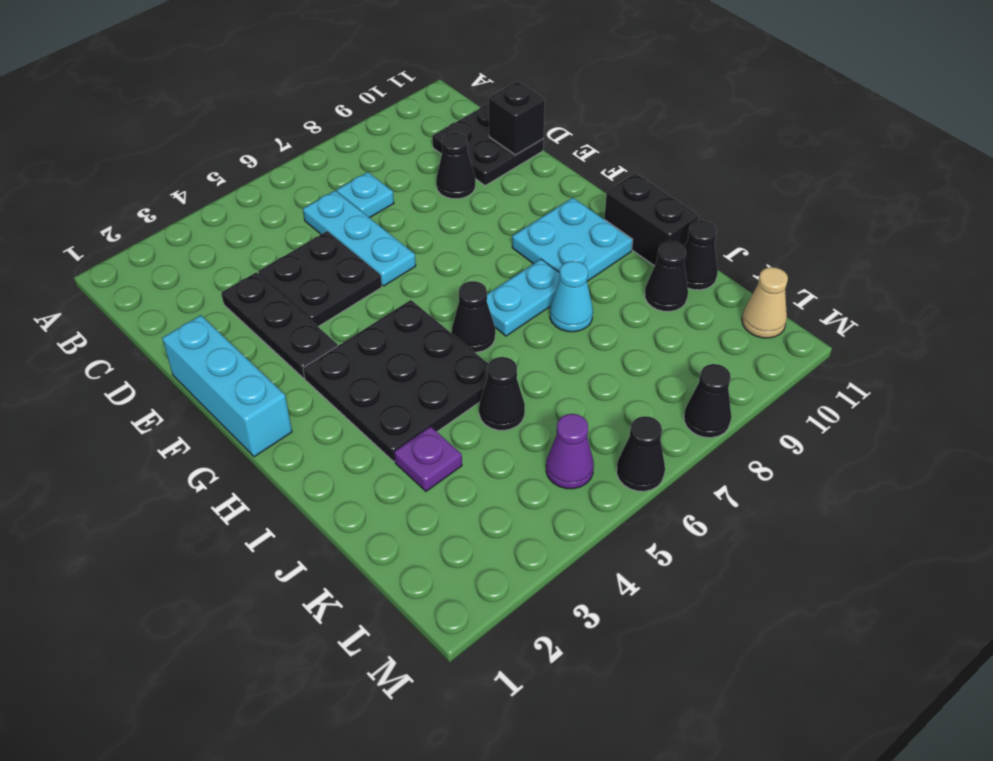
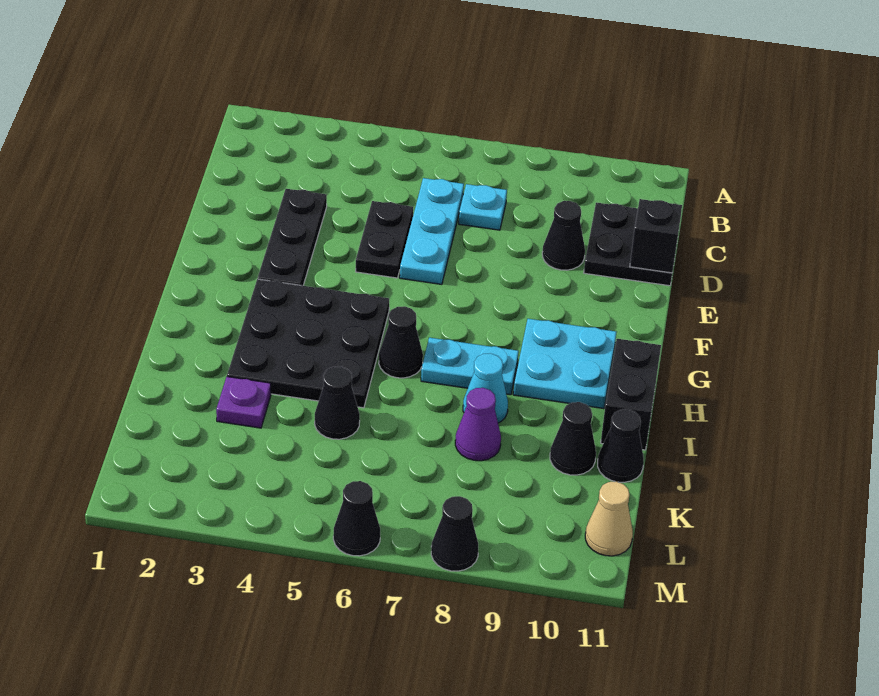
black 2x2 plate [258,231,382,326] -> black 1x2 plate [356,201,413,278]
cyan 1x3 brick [162,315,292,457] -> none
purple 1x1 cone [546,414,594,489] -> purple 1x1 cone moved to [455,388,501,461]

